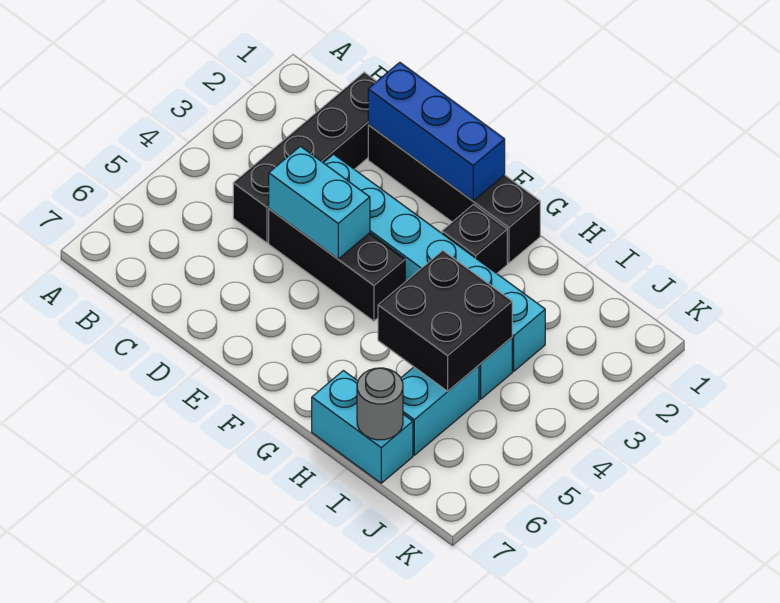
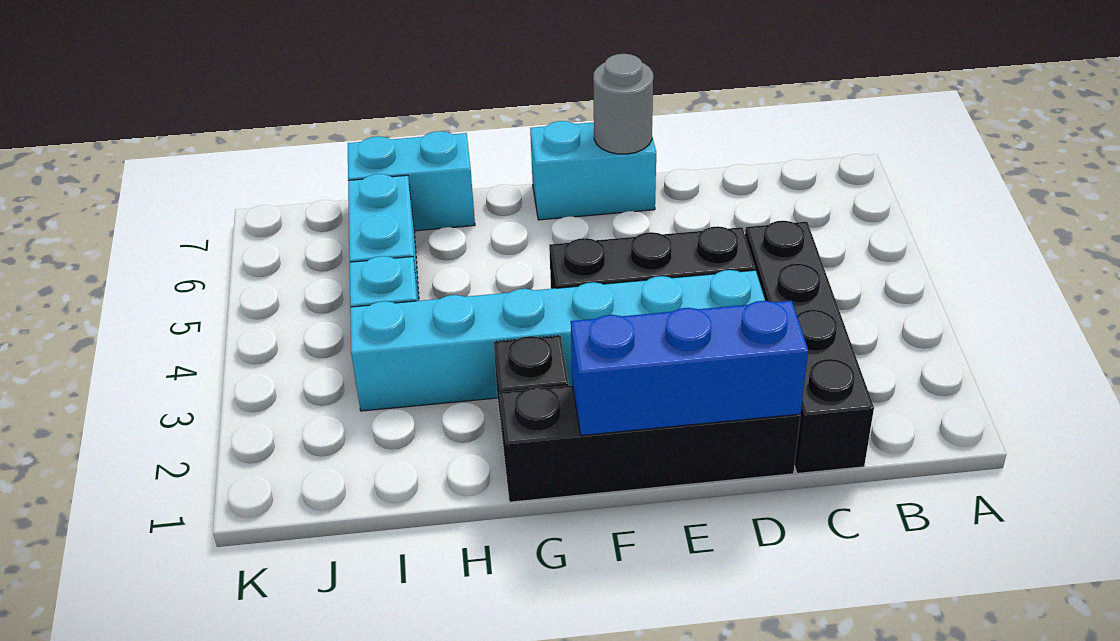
cyan 1x2 brick [269,146,370,259] -> cyan 1x2 brick moved to [530,121,656,220]
black 2x2 brick [378,251,512,391] -> none
grey 1x1 round brick [357,368,403,440] -> grey 1x1 round brick moved to [593,54,653,154]

